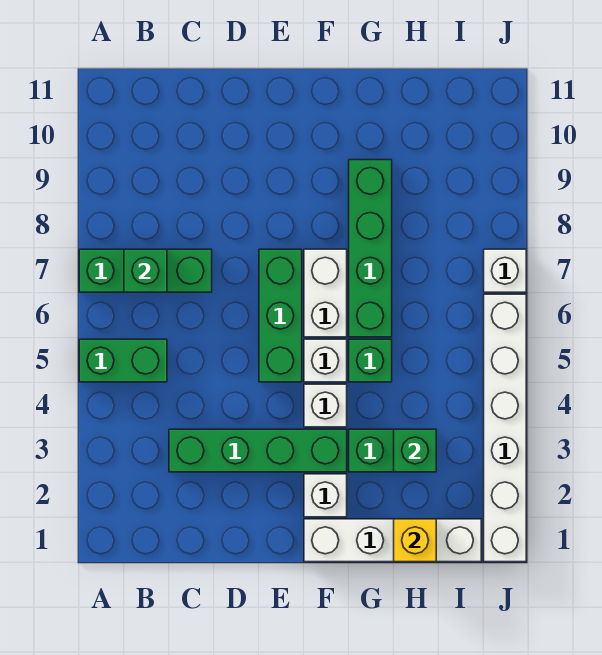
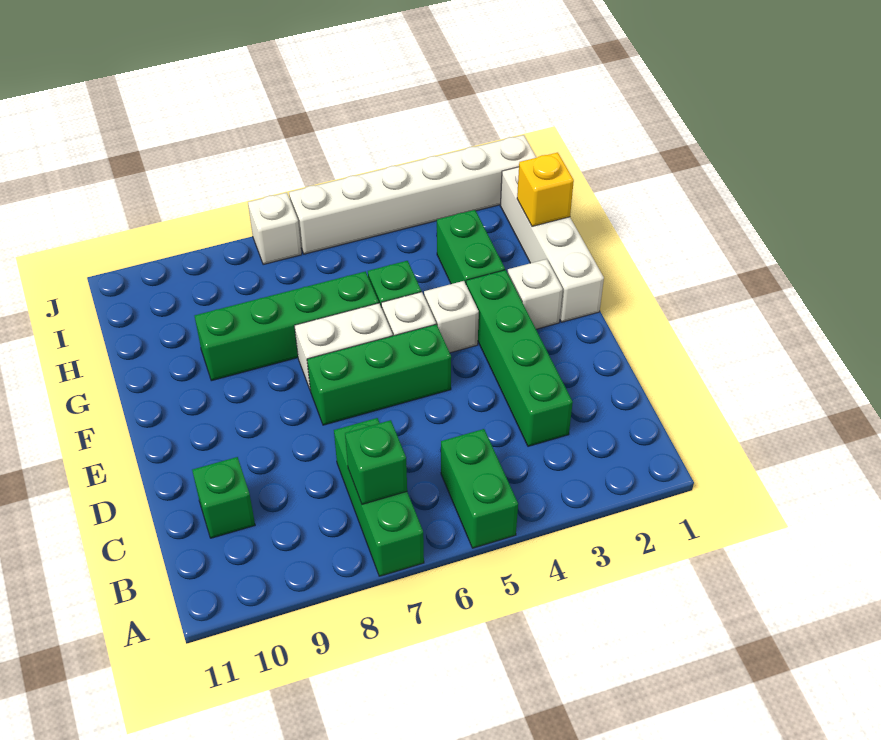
green 1x1 brick [394,429,436,472] -> green 1x1 brick moved to [192,457,255,538]

